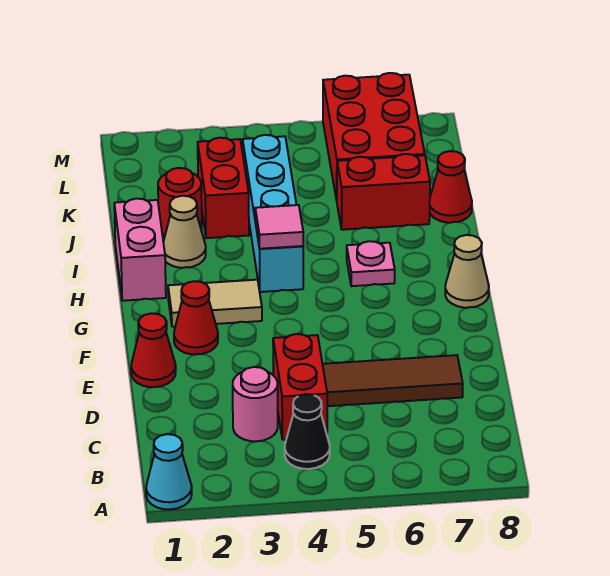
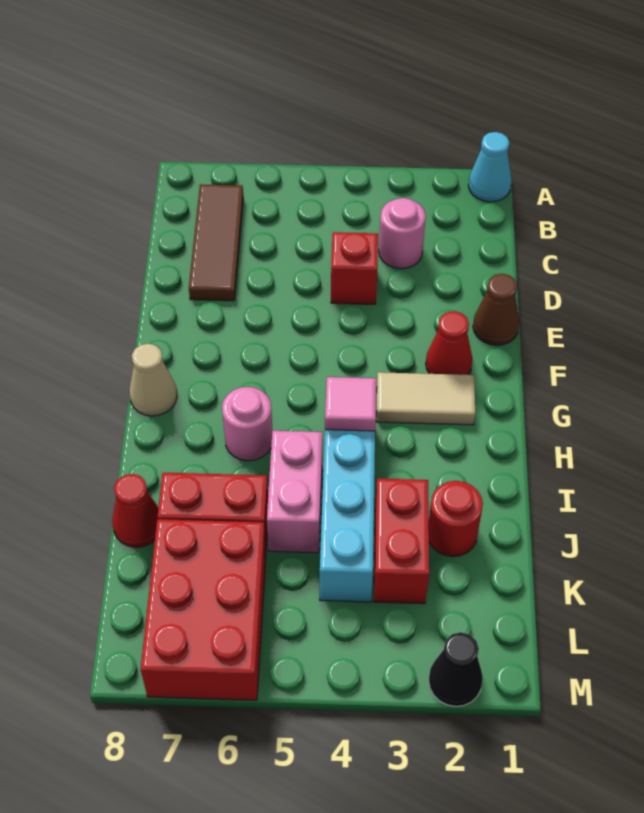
black 1x1 cone [285,394,330,469] -> black 1x1 cone moved to [429,632,483,706]
red 1x2 brick [273,334,327,440] -> red 1x1 brick [331,232,378,304]
brown 1x3 tile [323,355,463,406] -> brown 1x3 tile turned to [189,184,243,301]
red 1x1 cone [131,313,176,387] -> brown 1x1 cone [473,274,519,345]
pink 1x2 brick [114,199,166,301] -> pink 1x2 brick moved to [267,431,322,553]
pink 1x1 plate [347,241,395,286] -> pink 1x1 round brick [222,387,272,461]
tan 1x1 cone [163,196,206,268] -> none

